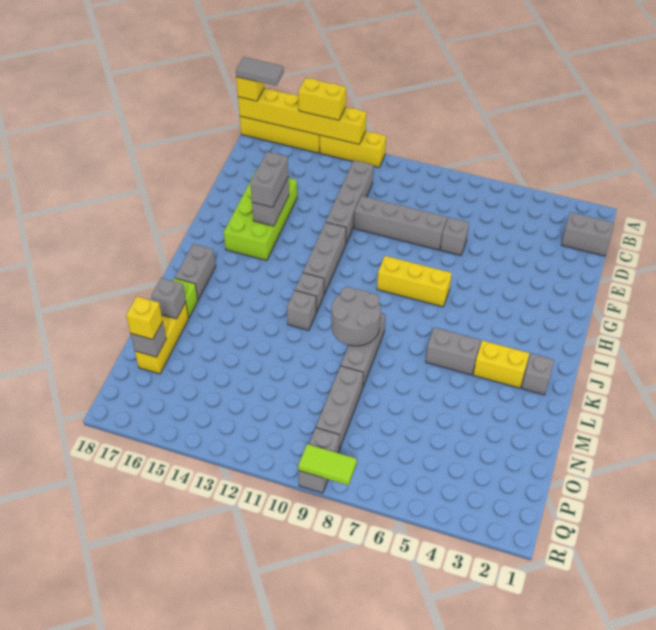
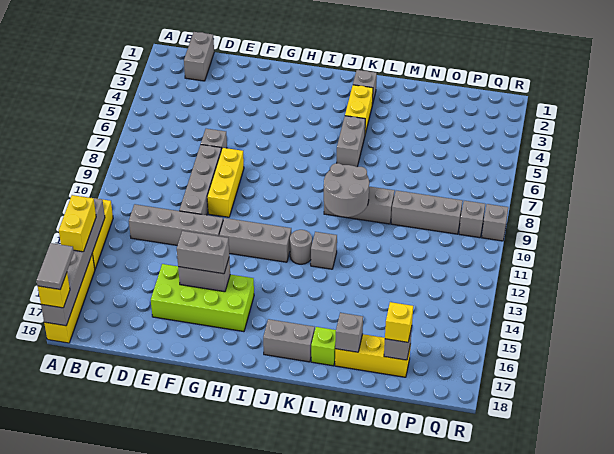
yellow 1x6 brick [238,88,366,144] -> grey 1x6 brick [41,197,105,326]
yellow 1x3 brick [377,256,452,307] -> yellow 1x3 brick moved to [207,148,244,217]
grey 1x1 brick [295,273,324,312] -> grey 1x1 round brick [290,230,312,264]
lime 1x2 tile [298,444,357,485] -> none

